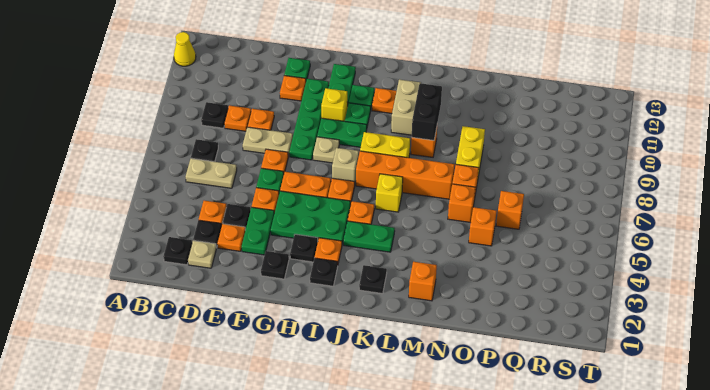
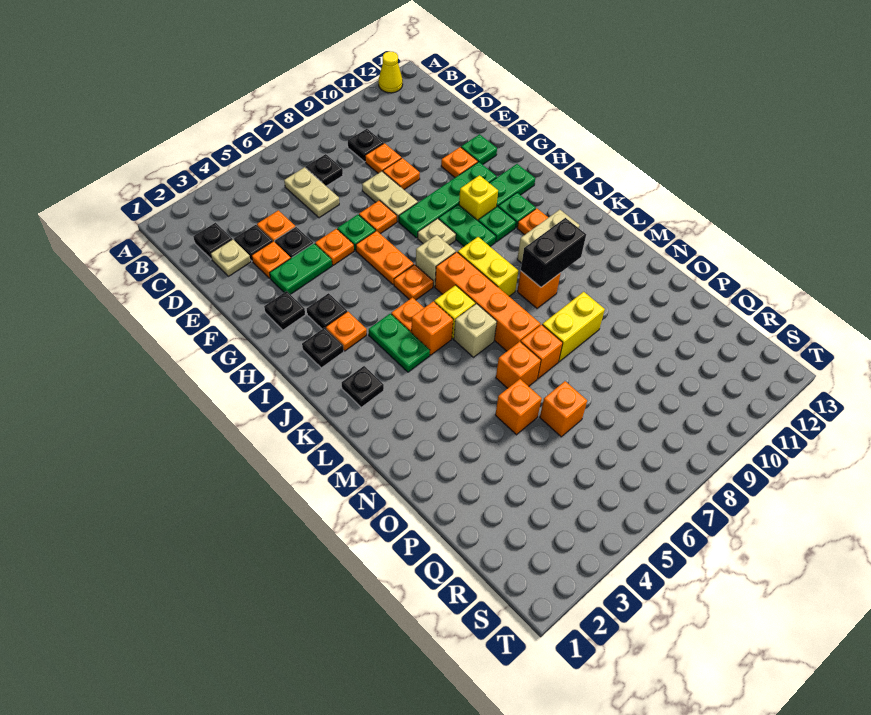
green 2x3 plate [271,191,350,244] -> none
none -> tan 1x1 brick [454,304,497,357]
orange 1x1 brick [409,262,437,301] -> orange 1x1 brick moved to [411,301,453,355]

